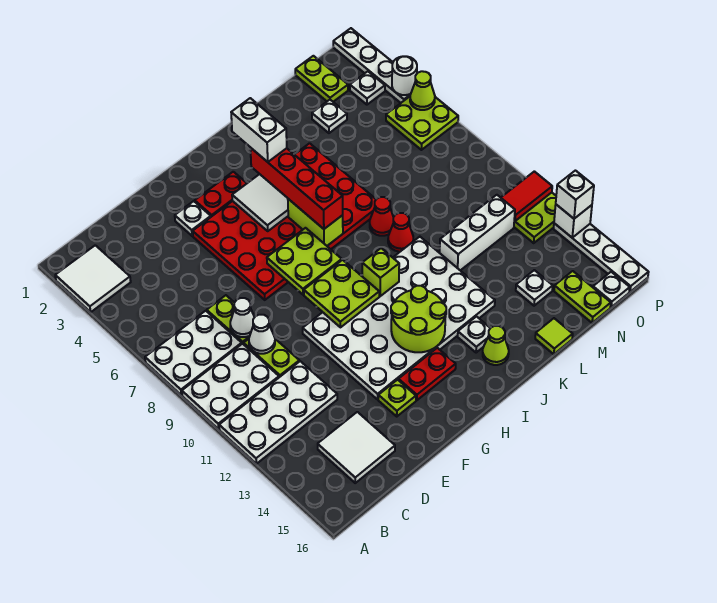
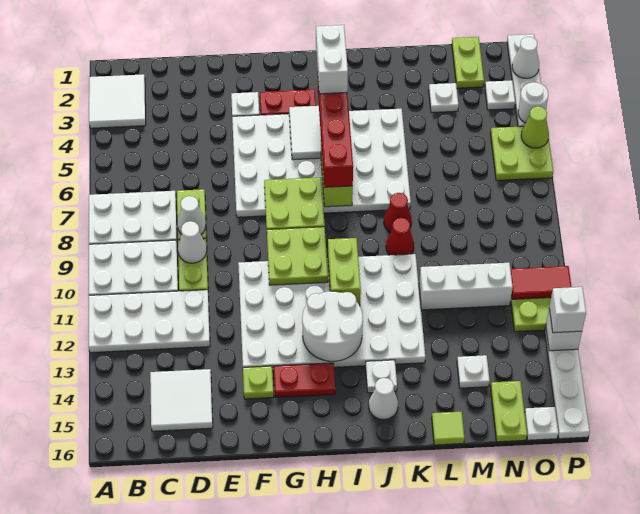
red 4x6 plate [193,143,376,300] -> white 4x6 plate [232,109,411,217]
lime 2x2 round brick [391,286,446,352] -> white 2x2 round brick [302,291,363,361]
lime 1x1 brick [362,248,399,296] -> lime 1x2 brick [328,238,361,306]
lime 1x1 cone [483,326,509,365] -> white 1x1 cone [369,378,398,420]
none -> white 1x1 cone [512,37,539,78]

